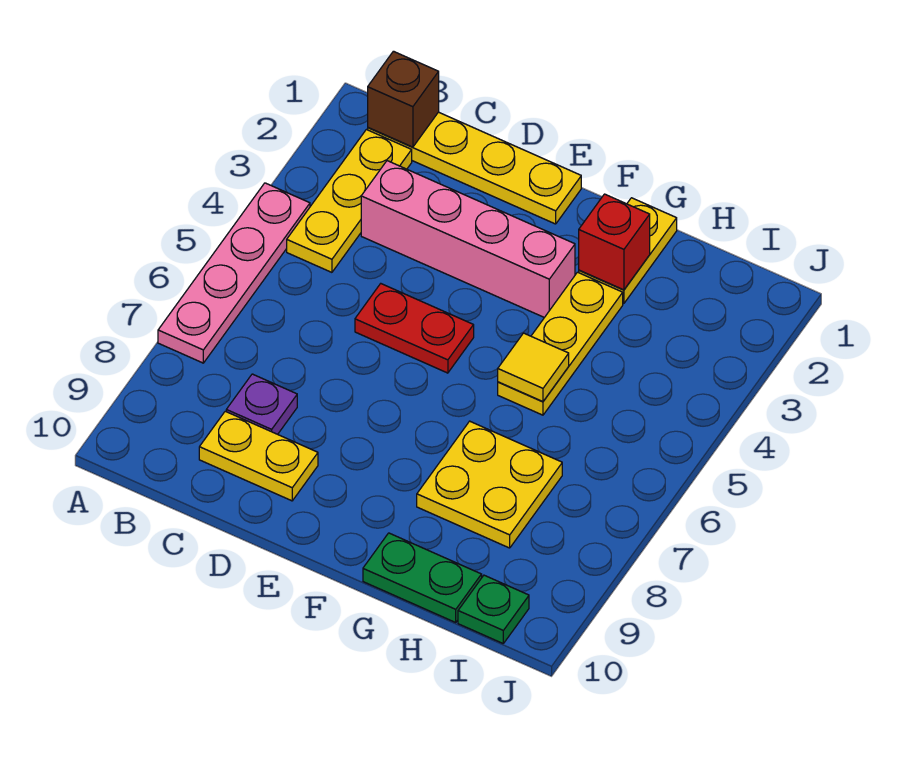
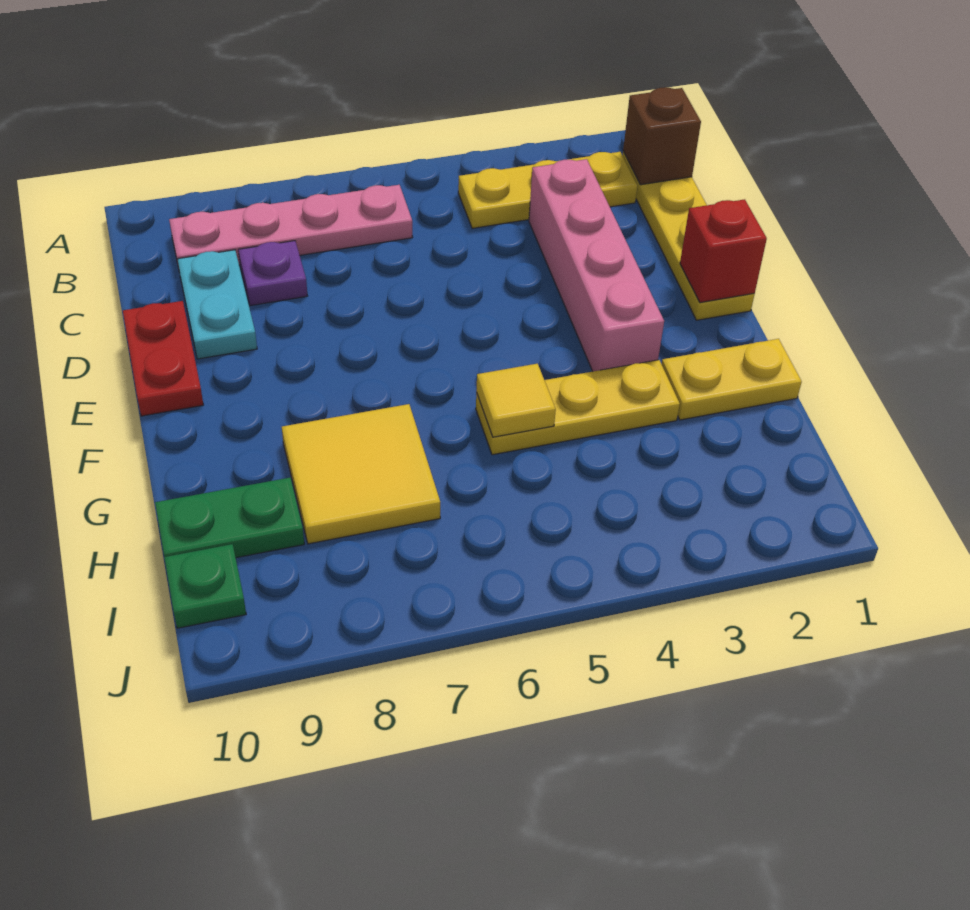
pink 1x4 plate [158,183,310,363] -> pink 1x4 plate moved to [169,185,413,268]
yellow 1x2 plate [199,411,318,501] -> cyan 1x2 plate [177,250,257,359]
red 1x2 plate [355,284,474,373] -> red 1x2 plate moved to [123,301,203,416]
red 1x1 brick [579,194,650,290] -> red 1x1 brick moved to [680,199,767,303]
yellow 2x2 plate [417,421,562,548] -> yellow 2x2 tile [282,404,440,544]
green 1x2 plate [363,533,482,622] -> green 1x2 plate turned to [155,478,304,558]

